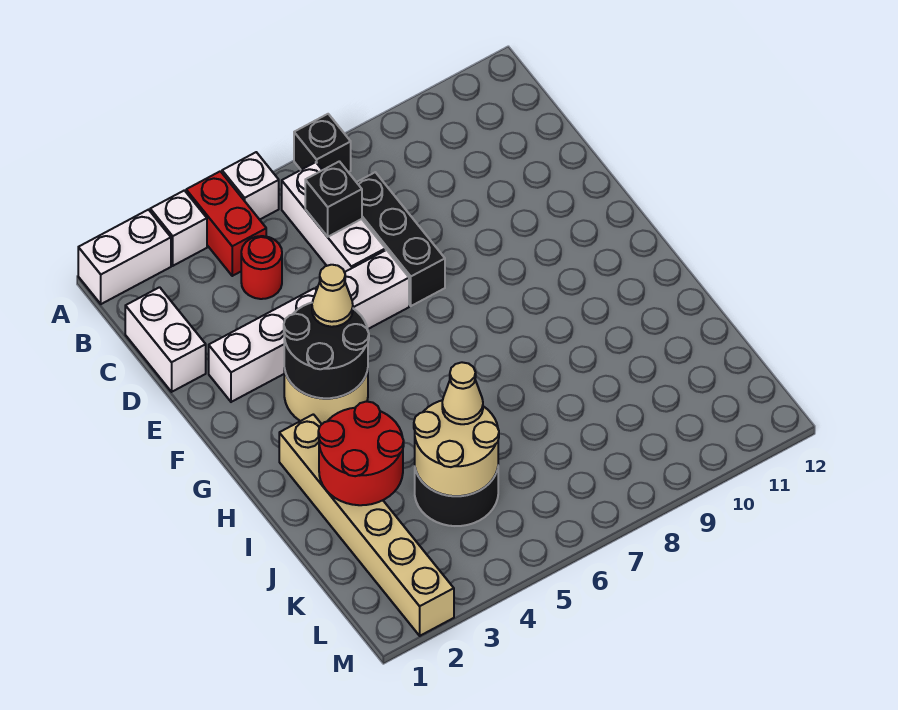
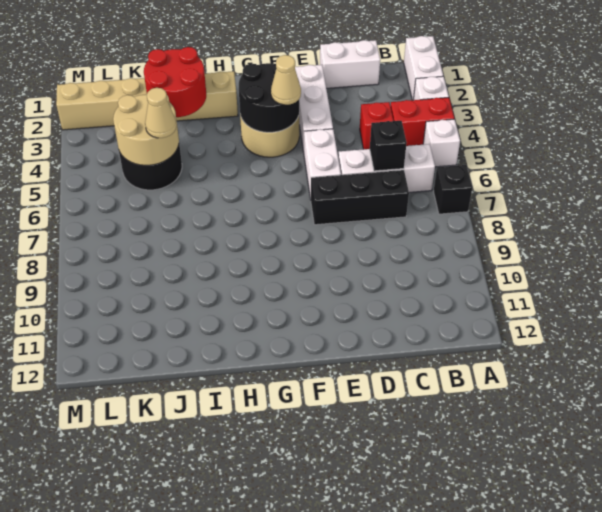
red 1x1 round brick [241,236,282,299] -> red 1x1 brick [360,102,393,149]

